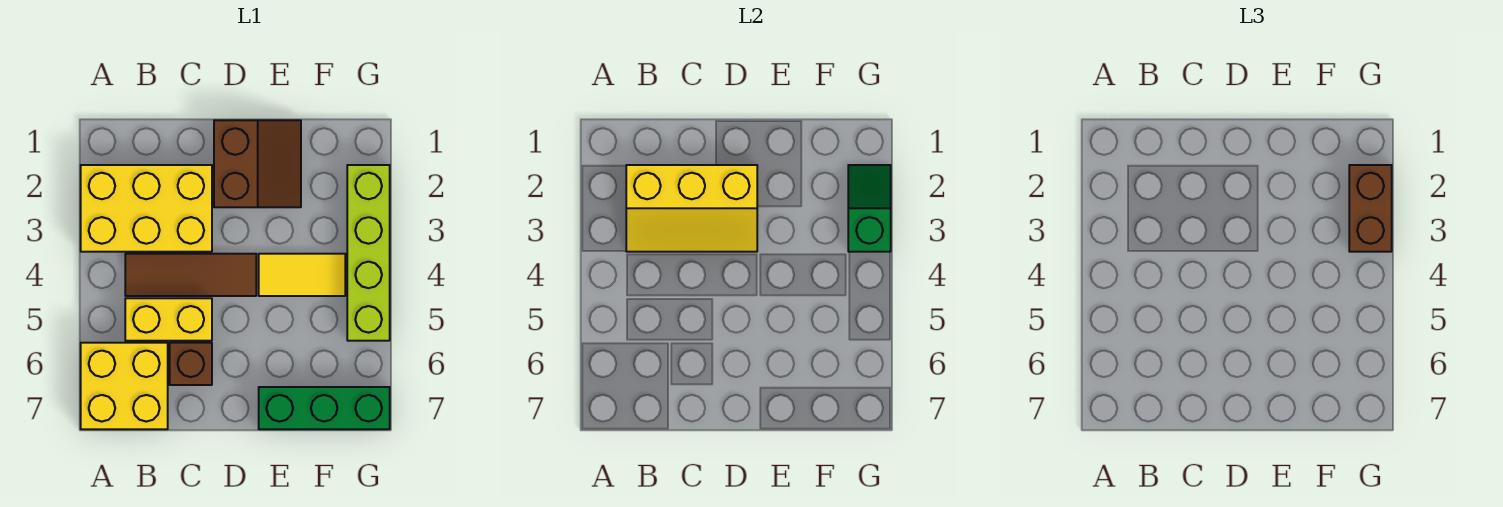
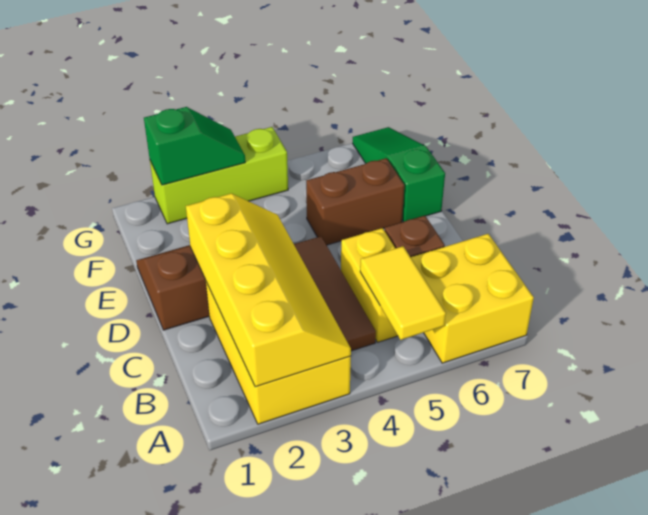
yellow 2x3 slope [626,165,757,252] -> yellow 2x4 slope [186,194,351,387]
yellow 1x2 tile [259,254,345,296] -> yellow 1x2 tile moved to [360,246,446,340]
green 1x3 brick [259,387,390,429] -> green 1x3 slope [353,127,445,222]
lime 1x4 brick [347,165,390,341] -> lime 1x3 brick [150,127,288,224]
green 1x2 slope [848,165,891,252] -> green 1x2 slope turned to [144,107,245,185]
brown 1x2 brick [1349,165,1392,252] -> brown 1x2 brick moved to [306,158,404,245]

